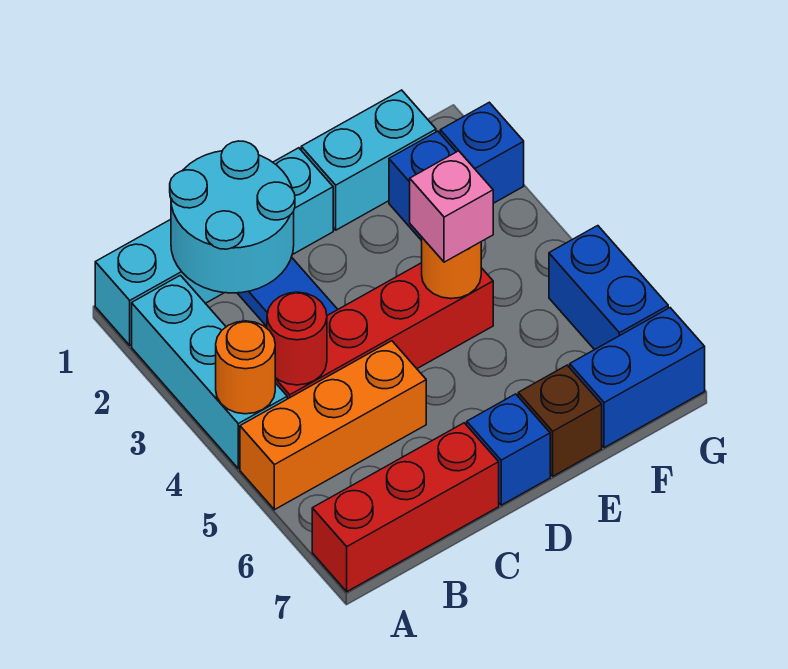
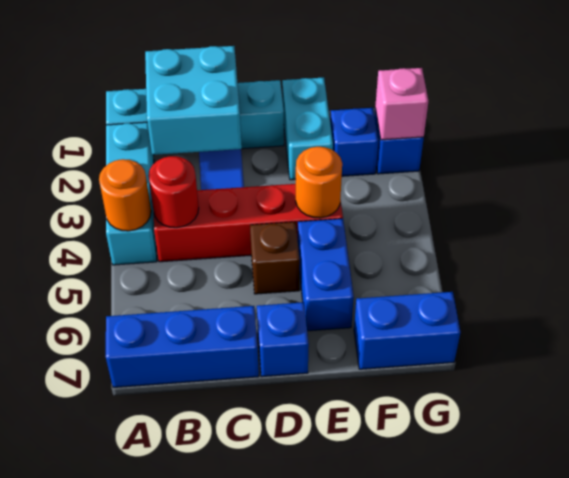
orange 1x3 brick [240,341,426,510] -> none
red 1x3 brick [312,423,499,592] -> blue 1x3 brick [106,306,259,387]
cyan 2x2 round brick [170,141,295,293] -> cyan 2x2 brick [145,46,242,155]
cyan 1x2 brick [301,90,436,230] -> cyan 1x2 brick turned to [282,77,333,180]
pink 1x1 brick [410,151,493,262] -> pink 1x1 brick moved to [375,68,428,140]
brown 1x1 brick [518,365,602,476] -> brown 1x1 brick moved to [250,222,300,294]
blue 1x2 brick [549,226,668,350] -> blue 1x2 brick moved to [298,219,354,331]

